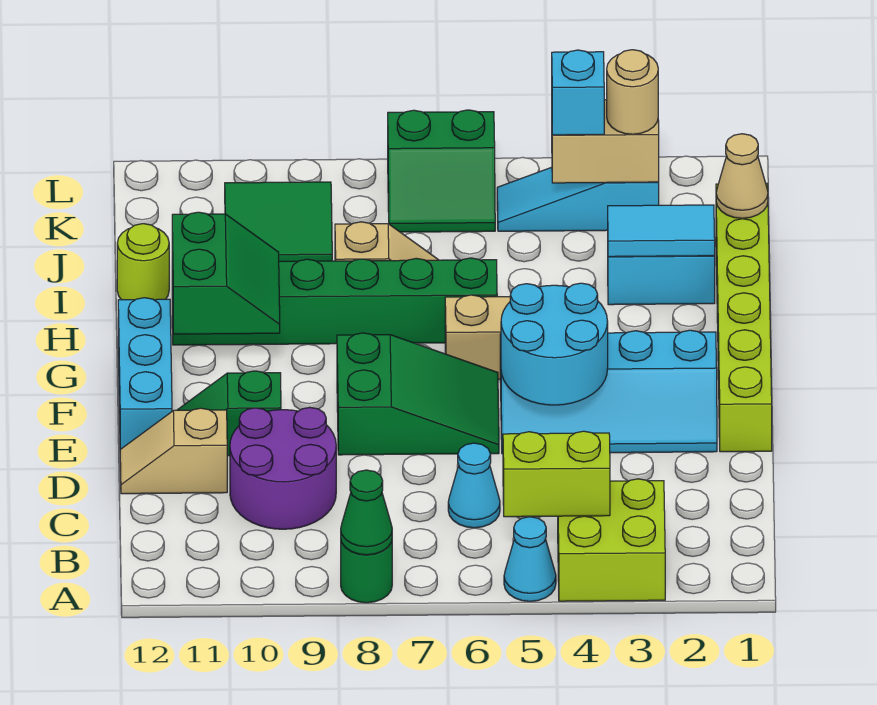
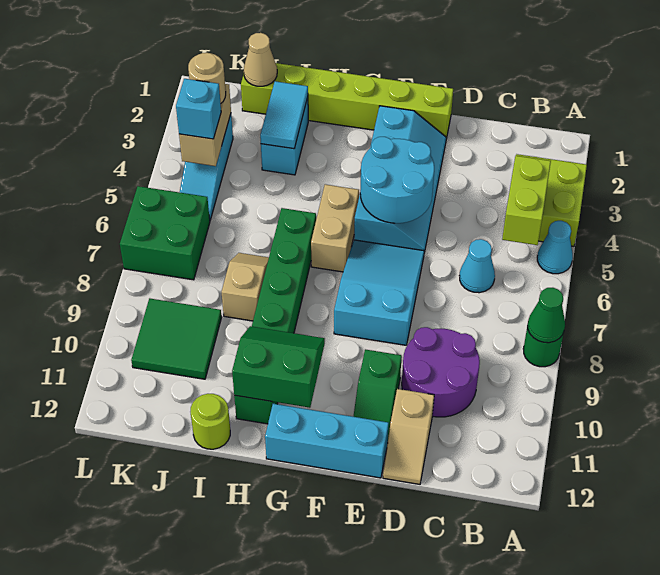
green 2x3 slope [337,333,499,455] -> cyan 2x3 slope [334,240,424,345]
green 2x2 slope [388,110,495,232] -> green 2x2 brick [120,186,210,280]

